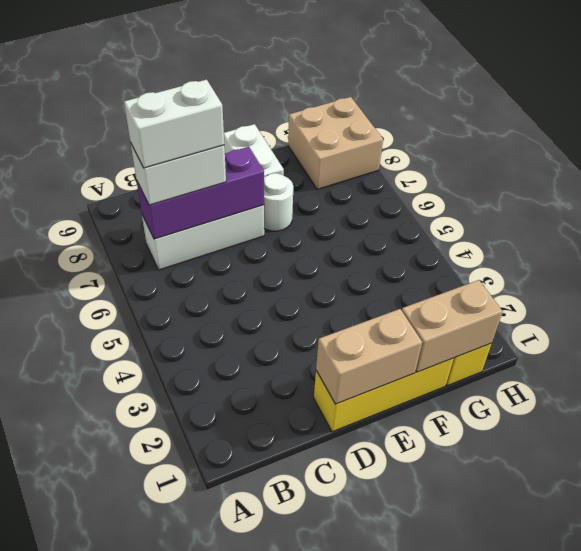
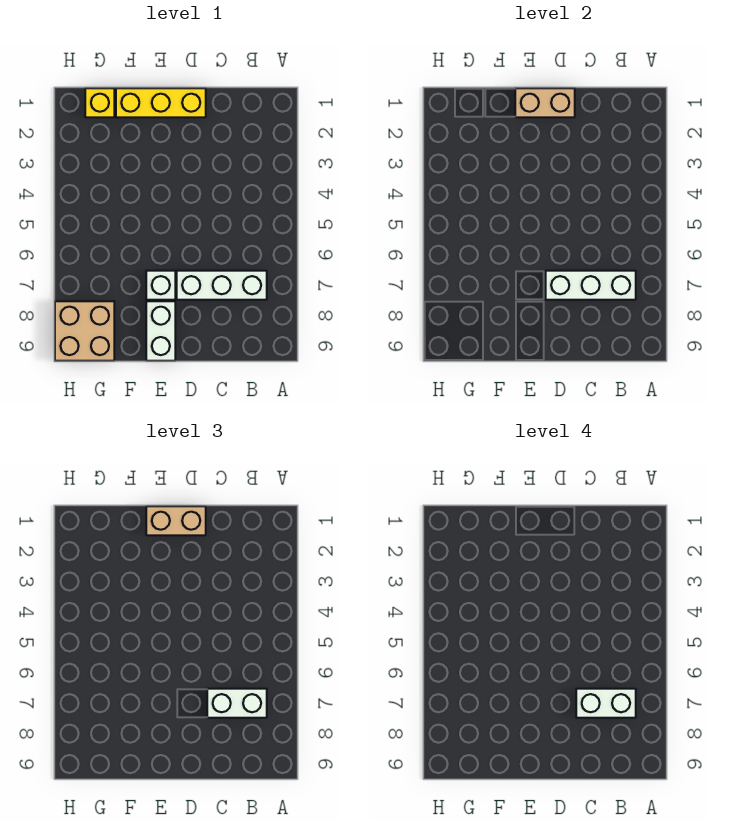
purple 1x3 brick [136,147,264,239] -> white 1x3 brick [546,271,636,300]
white 1x1 round brick [264,173,293,231] -> white 1x1 brick [146,271,175,300]
tan 1x2 brick [402,280,503,372] -> tan 1x2 brick moved to [146,506,206,535]

